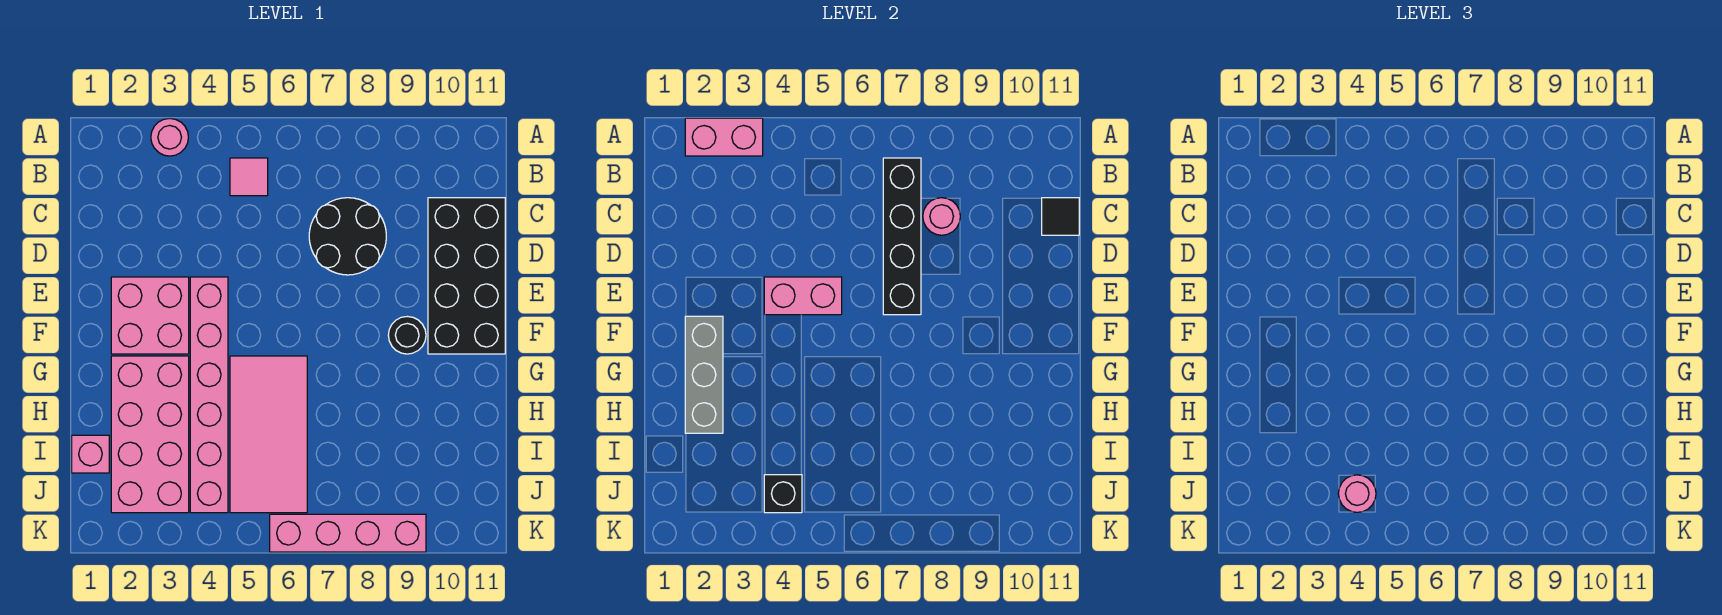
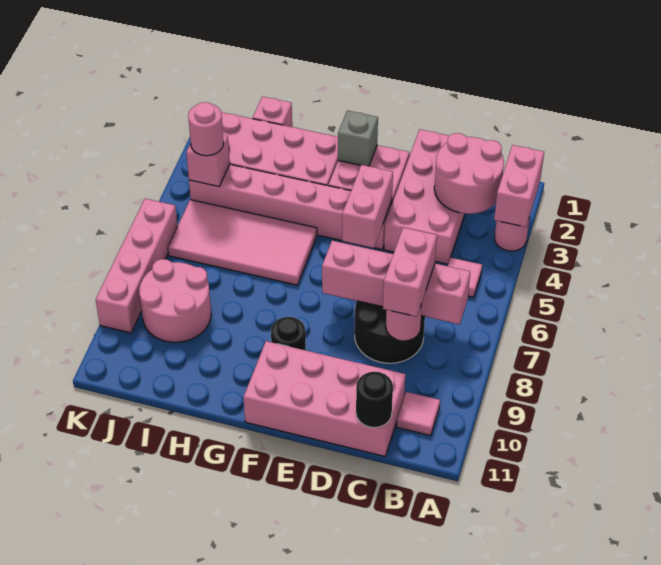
none -> pink 2x2 round brick [434,133,504,214]
black 1x4 brick [883,158,921,315] -> pink 1x4 brick [322,241,470,324]
none -> pink 1x1 tile [397,392,440,436]
none -> pink 2x4 brick [384,130,465,264]
none -> pink 1x2 brick [383,227,437,317]
black 2x4 brick [428,198,505,354] -> pink 2x4 brick [244,341,406,456]
black 1x1 tile [1042,198,1079,235] -> black 1x1 round brick [356,372,393,428]
grey 1x3 brick [685,316,723,433] -> grey 1x1 brick [338,110,378,166]
none -> pink 2x2 round brick [139,259,211,342]
black 1x1 brick [764,475,802,513] -> pink 1x1 brick [186,135,230,187]

